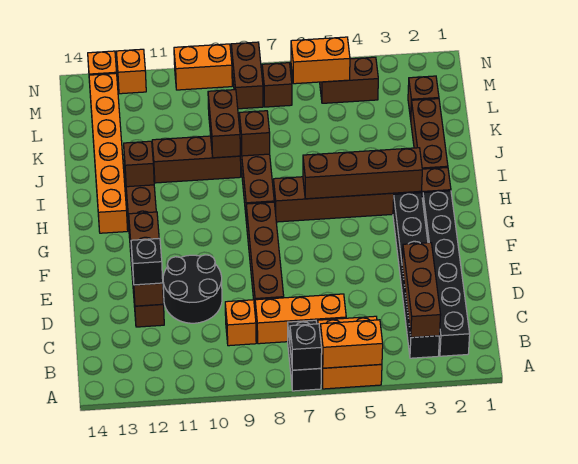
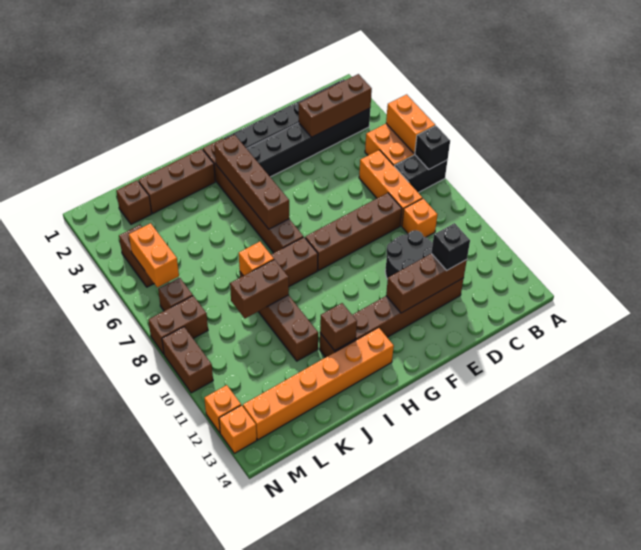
brown 1x1 brick [239,111,270,156] -> orange 1x1 brick [239,242,274,276]
orange 1x2 brick [174,44,232,90] -> brown 1x2 brick [162,327,213,393]

